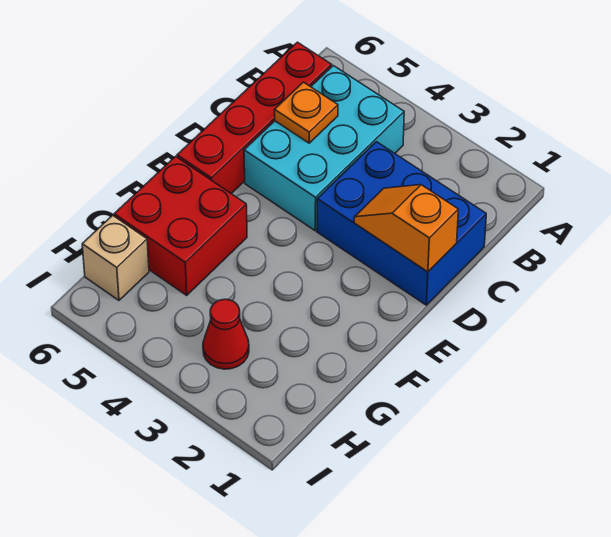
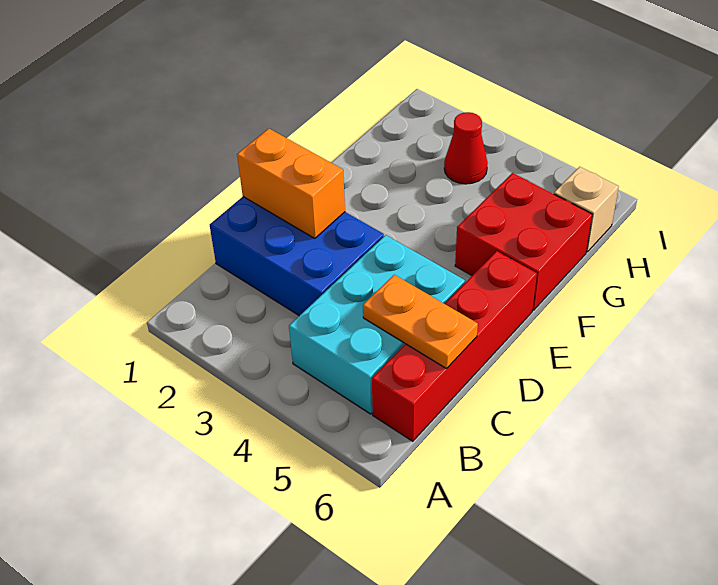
orange 1x1 plate [275,82,338,143] -> orange 1x2 plate [363,275,478,369]
orange 1x2 slope [354,185,458,272] -> orange 1x2 brick [237,129,345,238]

